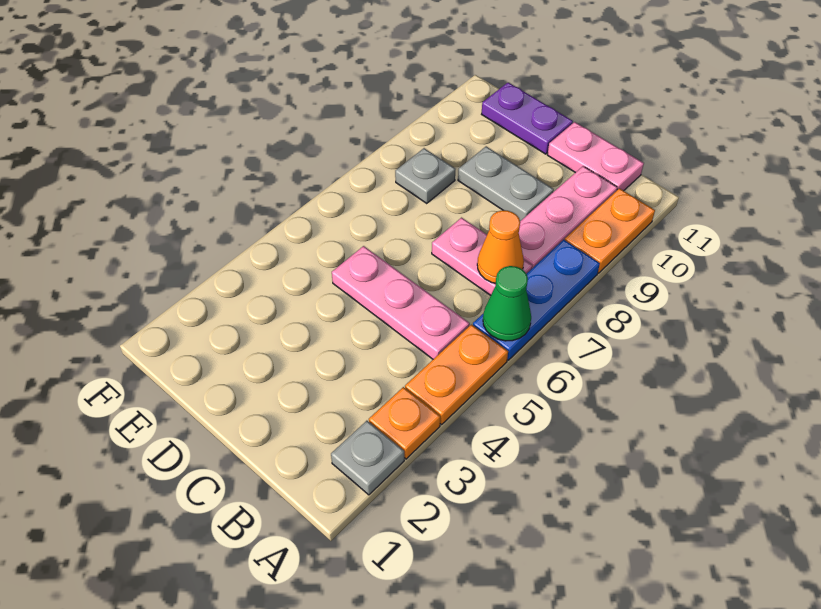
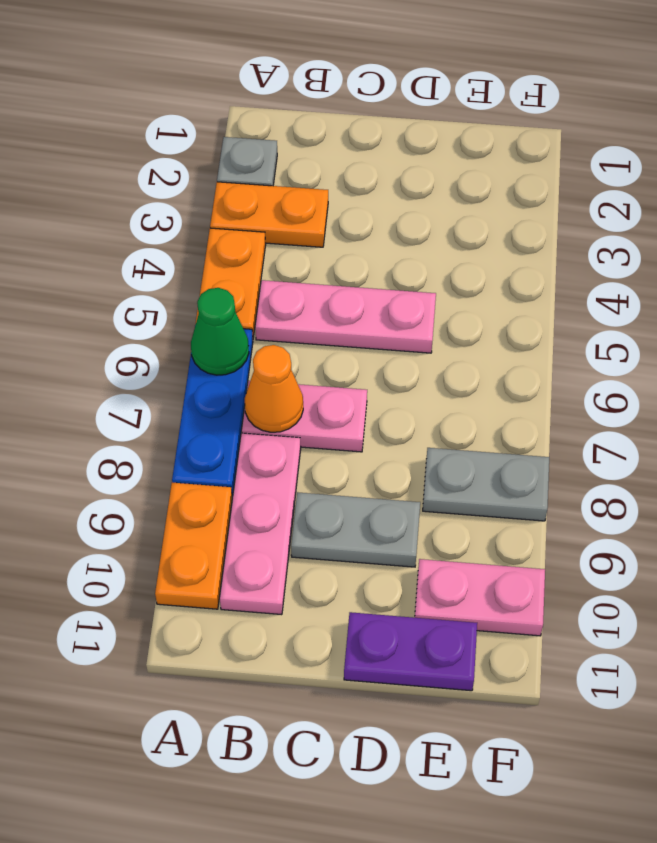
orange 1x1 plate [369,387,440,459] -> orange 1x2 plate [210,182,328,247]
pink 1x2 plate [548,122,644,191] -> pink 1x2 plate moved to [415,559,545,636]
grey 1x1 plate [395,148,455,203] -> grey 1x2 plate [423,448,549,521]

